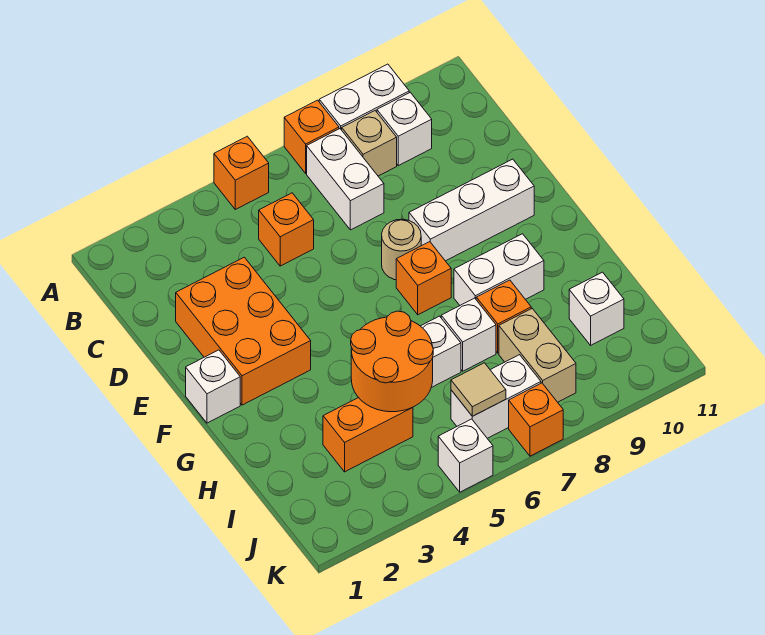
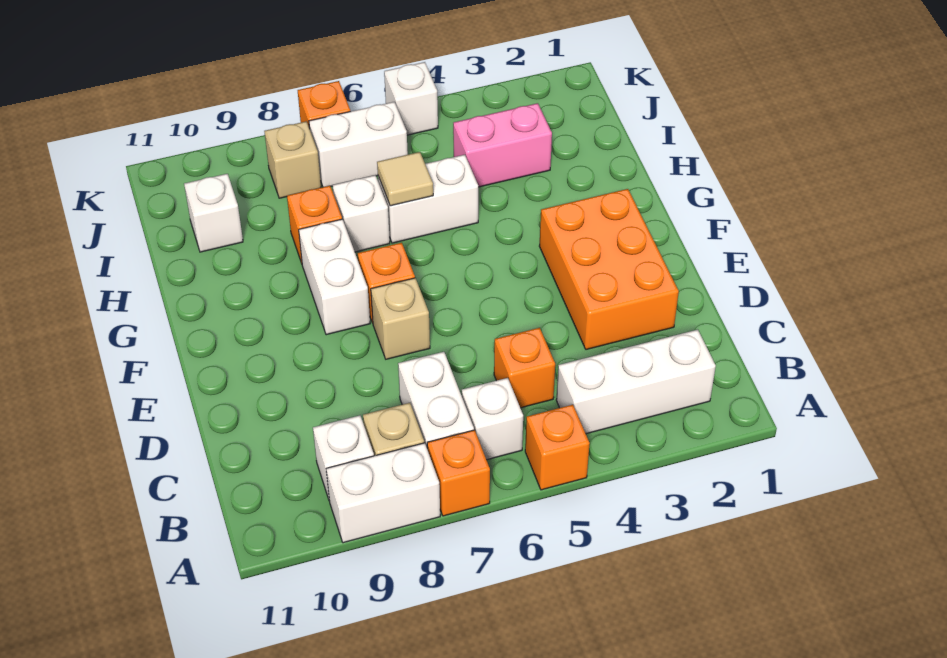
tan 1x1 round brick [382,219,421,280] -> tan 1x1 brick [371,278,430,359]
white 1x3 brick [409,159,534,261] -> white 1x3 brick moved to [556,330,716,434]
white 1x1 brick [186,350,240,423] -> white 1x1 brick moved to [462,378,523,460]
white 1x2 brick [454,234,544,305] -> white 1x2 brick turned to [299,219,370,335]
orange 2x2 round brick [351,311,433,412] -> none
orange 1x2 brick [323,398,413,472] -> pink 1x2 brick [453,103,552,187]
tan 1x2 brick [499,309,576,402] -> tan 1x1 brick [264,121,321,198]
tan 1x1 tile [451,363,506,416] -> tan 1x1 tile moved to [377,152,433,206]

